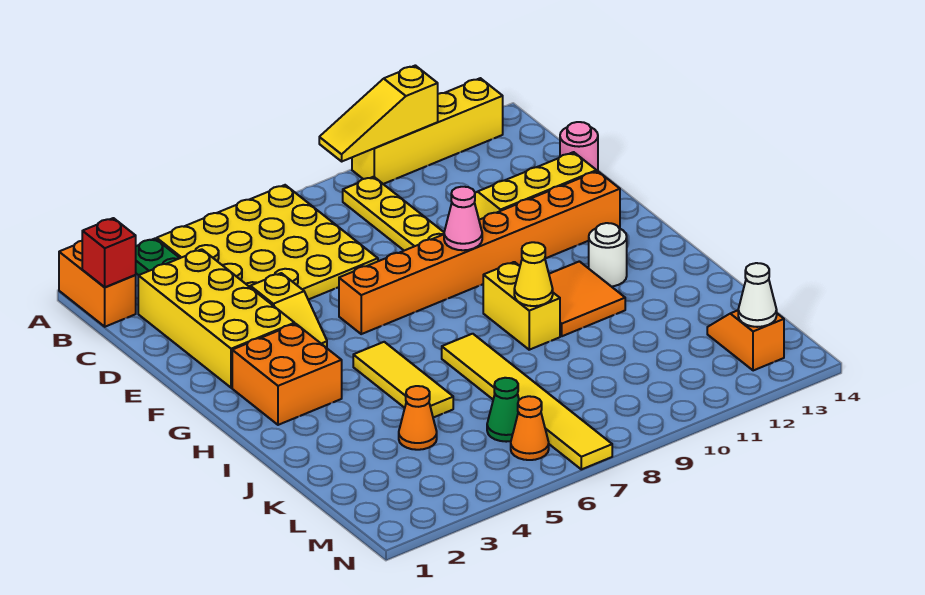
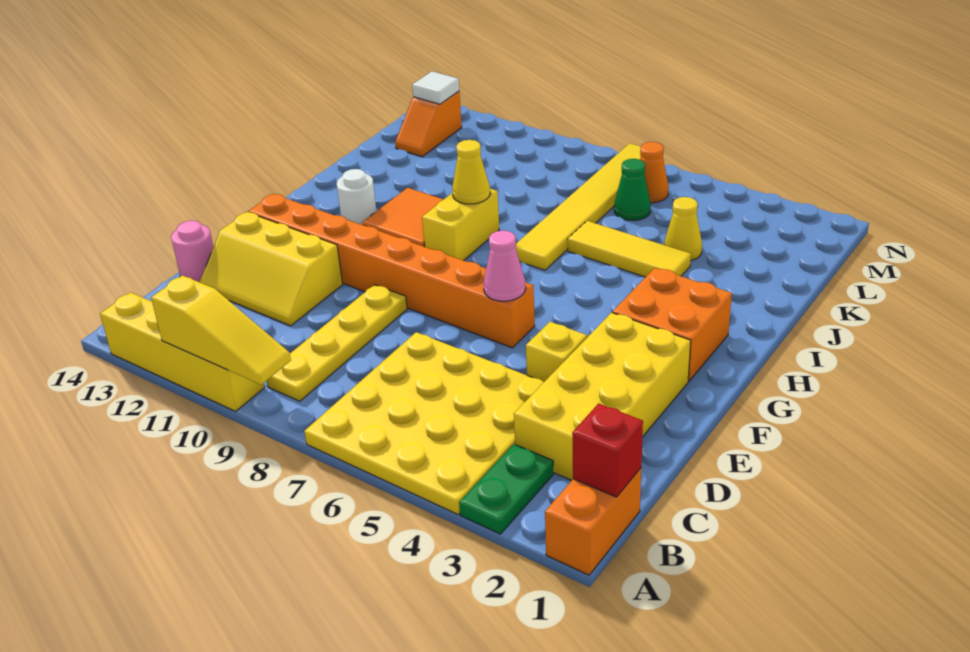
pink 1x1 cone [444,187,482,250] -> pink 1x1 cone moved to [483,230,525,301]
yellow 1x3 tile [353,342,453,418] -> yellow 1x3 tile turned to [568,221,691,277]
orange 1x1 cone [399,386,437,450] -> yellow 1x1 cone [664,197,702,261]
white 1x1 cone [738,263,777,327] -> white 1x1 tile [412,71,459,104]

